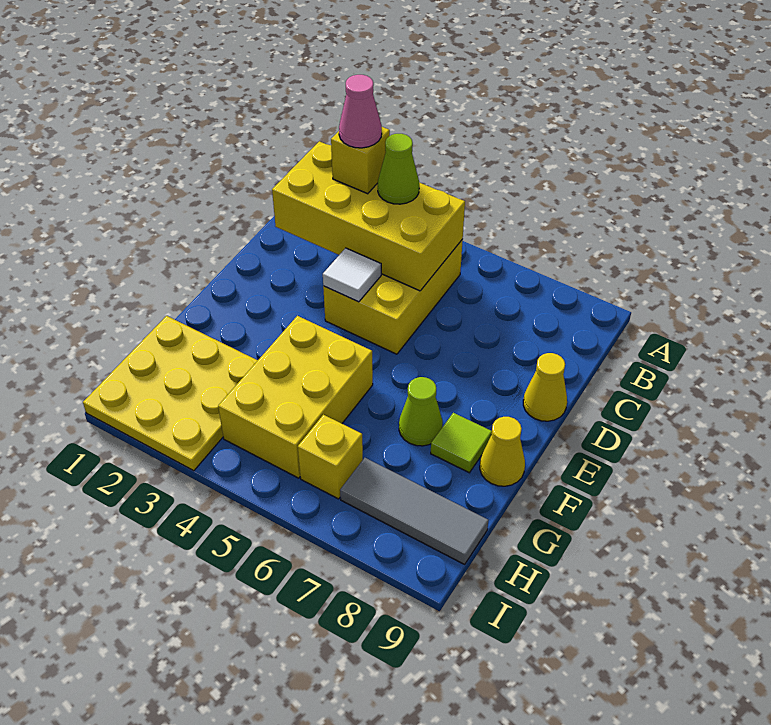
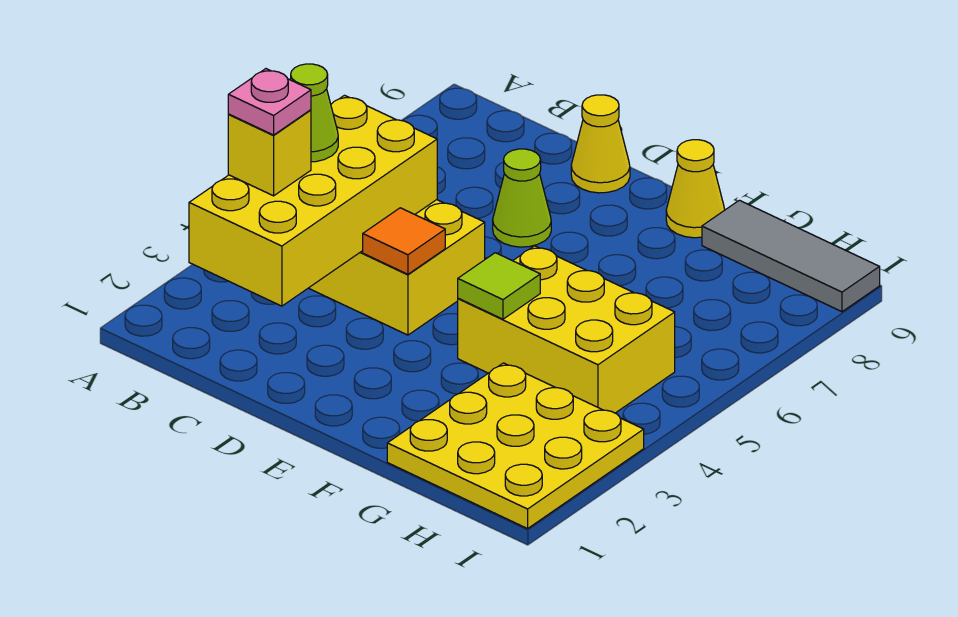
pink 1x1 cone [339,75,382,148] -> pink 1x1 plate [228,69,311,135]
white 1x1 tile [323,248,381,302] -> orange 1x1 tile [363,208,445,274]
lime 1x1 cone [399,377,443,446] -> lime 1x1 cone moved to [493,149,551,247]
lime 1x1 tile [431,413,492,473] -> lime 1x1 tile moved to [458,253,540,319]
yellow 1x1 brick [298,415,363,499] -> none
grey 1x3 tile [340,458,489,564] -> grey 1x3 tile turned to [702,200,880,312]

